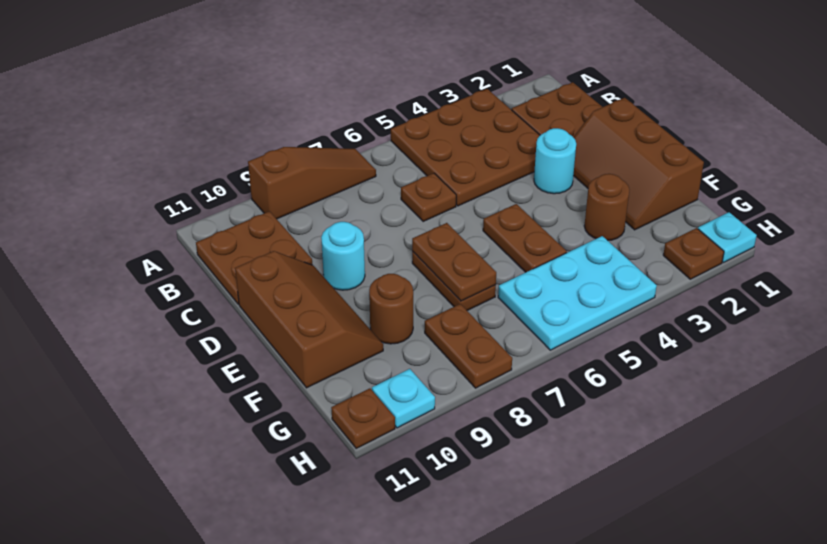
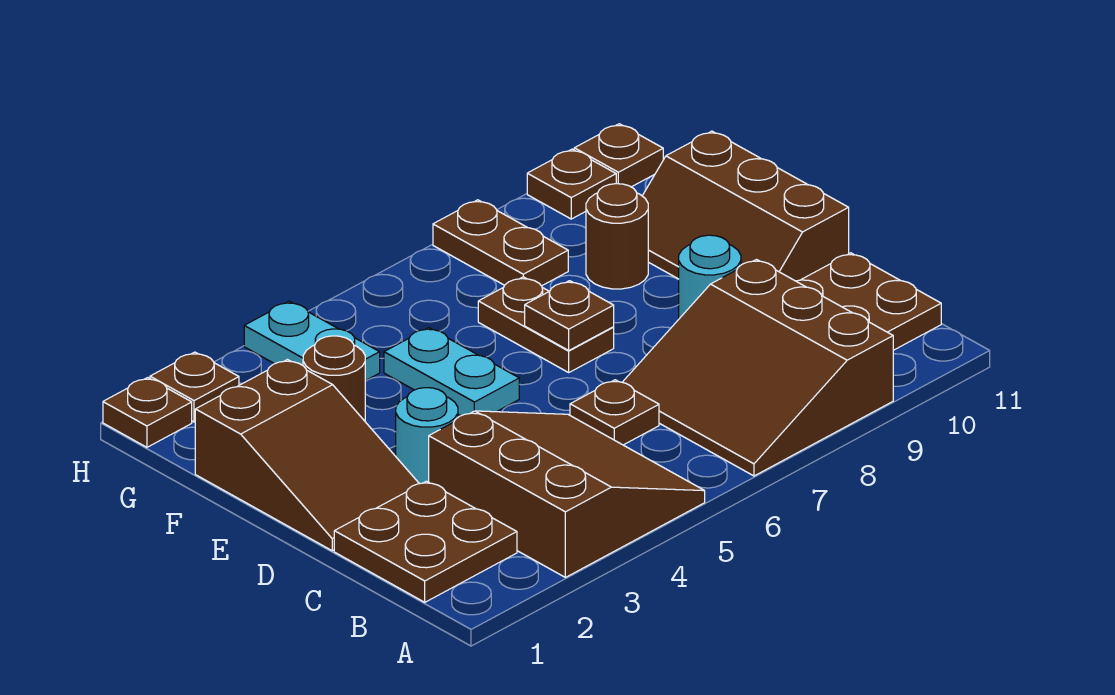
brown 3x3 plate [391,89,540,206] -> brown 3x3 slope [429,411,705,577]
brown 1x3 slope [248,147,376,219] -> brown 3x3 slope [622,260,893,476]
brown 2x3 slope [573,98,704,230] -> brown 2x3 slope turned to [195,360,419,551]
brown 1x2 plate [483,204,567,272] -> cyan 1x2 plate [384,328,519,416]
brown 1x2 plate [412,223,496,301] -> brown 1x1 plate [525,281,614,350]
cyan 2x3 plate [498,236,657,350] -> cyan 1x2 plate [244,301,380,381]
cyan 1x1 plate [698,212,757,263] -> brown 1x1 plate [103,378,192,447]
cyan 1x1 plate [372,369,435,428] -> brown 1x1 plate [527,149,616,219]

